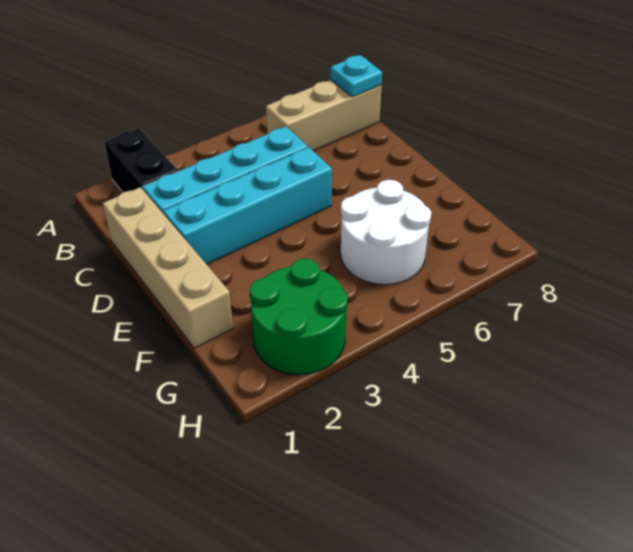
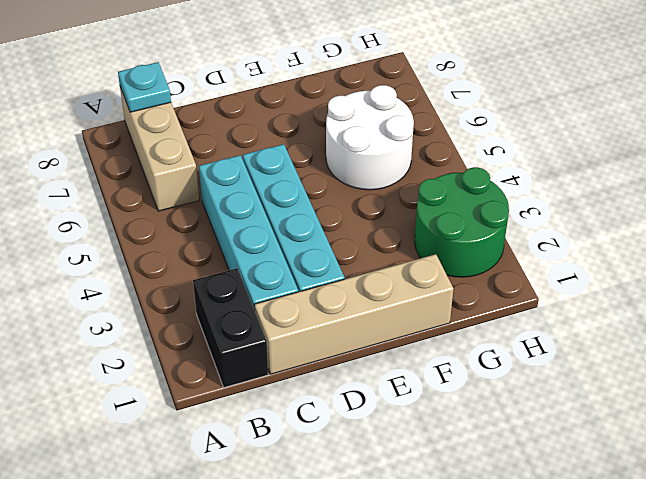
black 1x2 brick [104,128,178,192] -> black 1x2 brick turned to [193,268,268,387]

